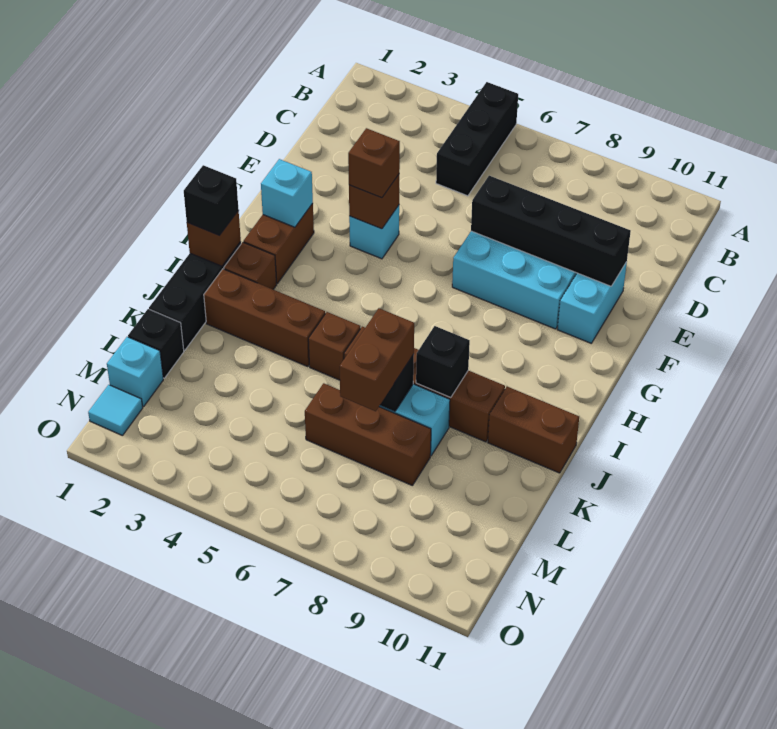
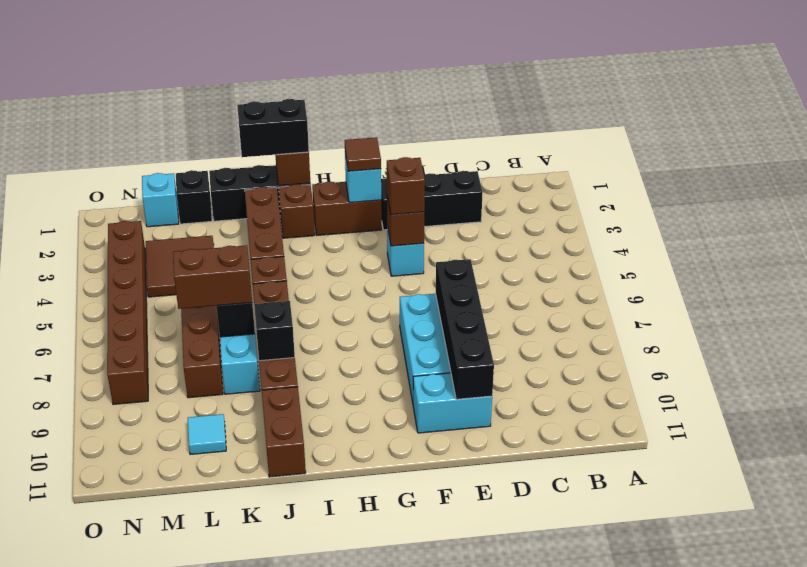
black 1x3 brick [436,82,518,196] -> black 1x3 brick moved to [381,171,483,230]
none -> brown 1x1 tile [345,137,381,171]
black 1x1 brick [184,165,239,235] -> black 1x2 brick [237,99,309,157]
none -> brown 2x2 tile [146,236,214,297]
cyan 1x1 tile [88,385,143,435] -> cyan 1x1 tile moved to [188,414,226,454]
none -> brown 1x6 brick [107,221,148,404]

